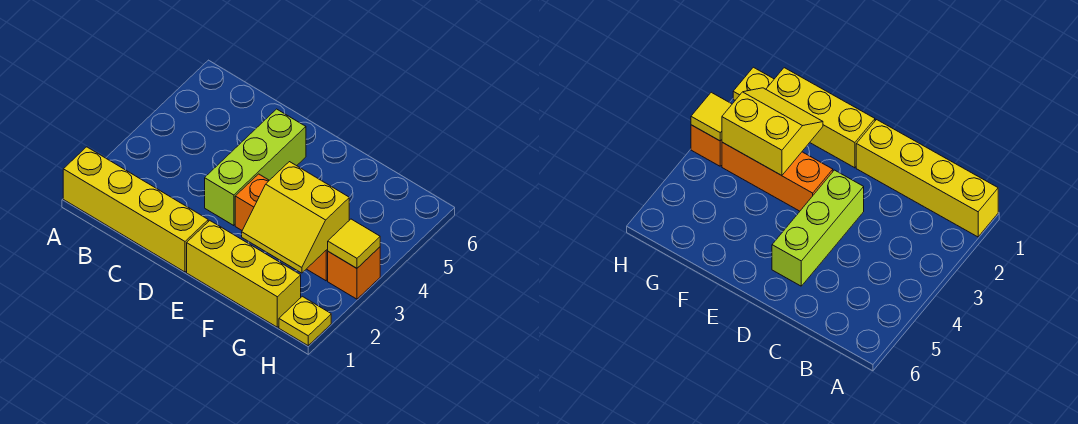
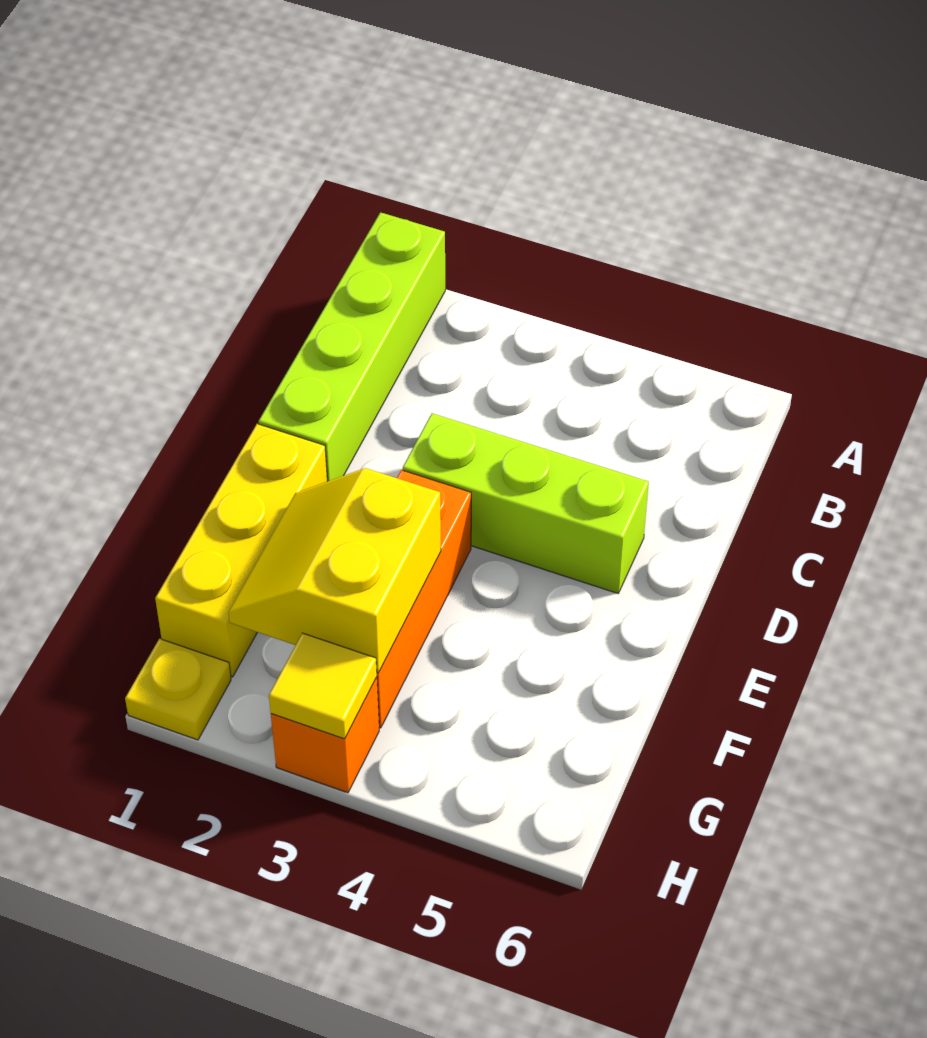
yellow 1x4 brick [63,147,208,272] -> lime 1x4 brick [259,212,445,481]

